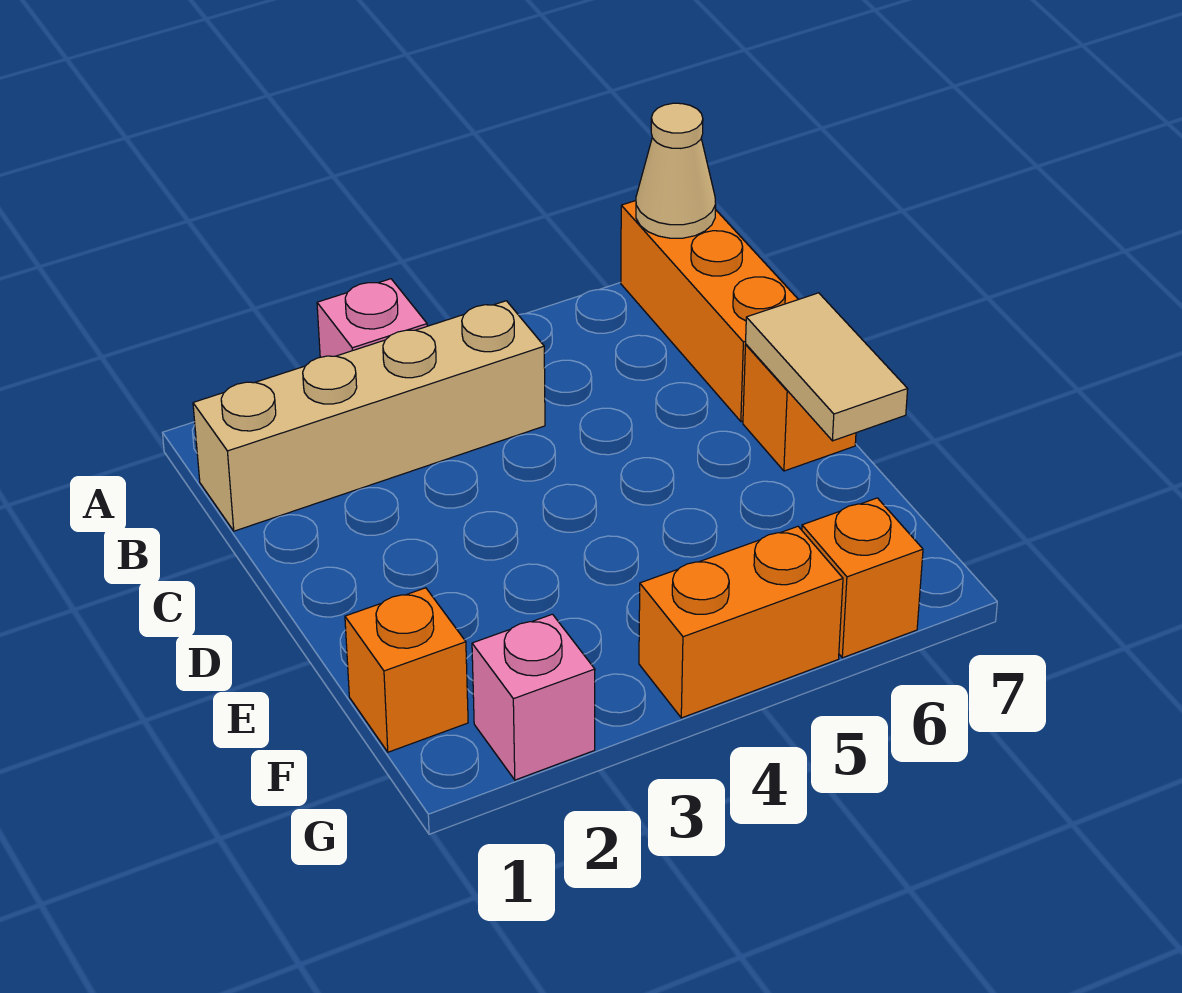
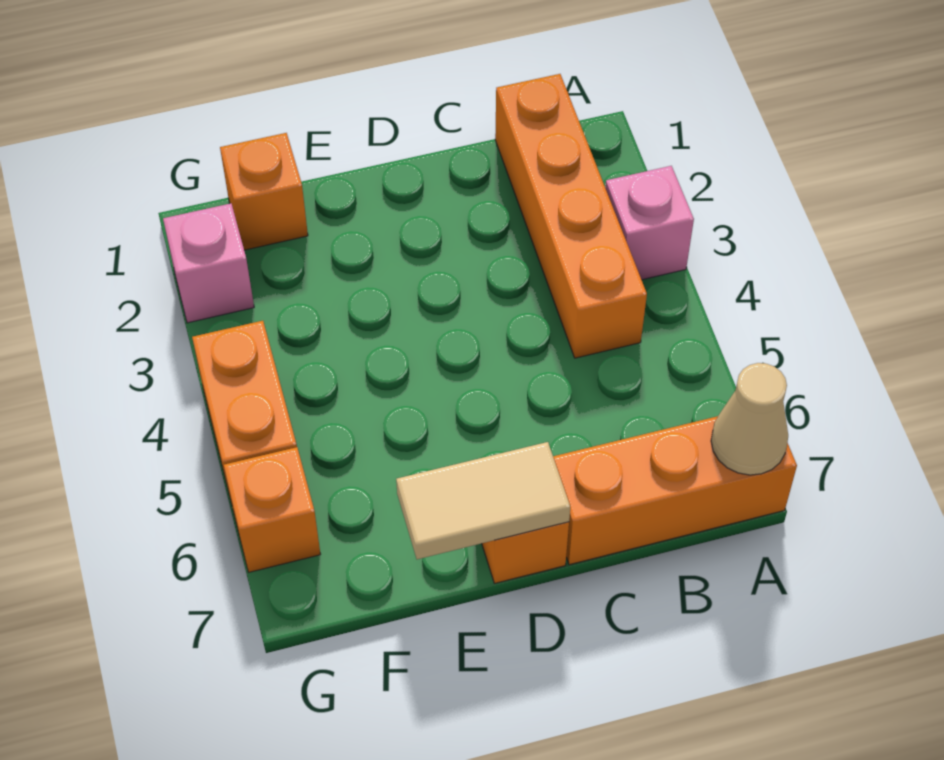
tan 1x4 brick [193,301,545,531] -> orange 1x4 brick [495,74,647,358]

